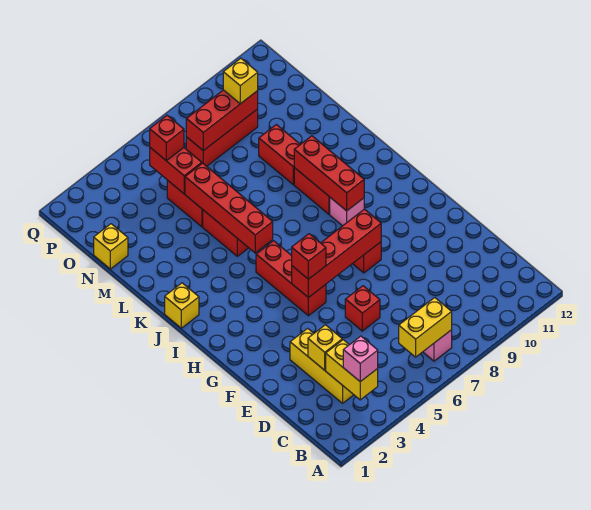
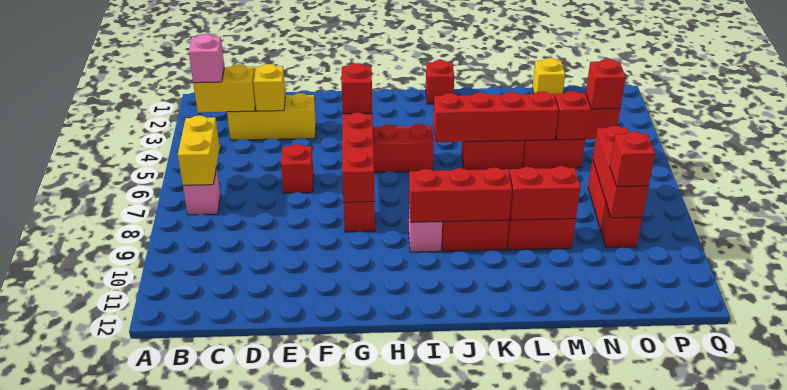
yellow 1x1 brick [165,283,199,328] -> red 1x1 brick [426,60,454,104]
none -> red 1x2 brick [509,166,580,220]
yellow 1x1 brick [223,58,258,104] -> red 1x1 brick [610,132,655,187]

